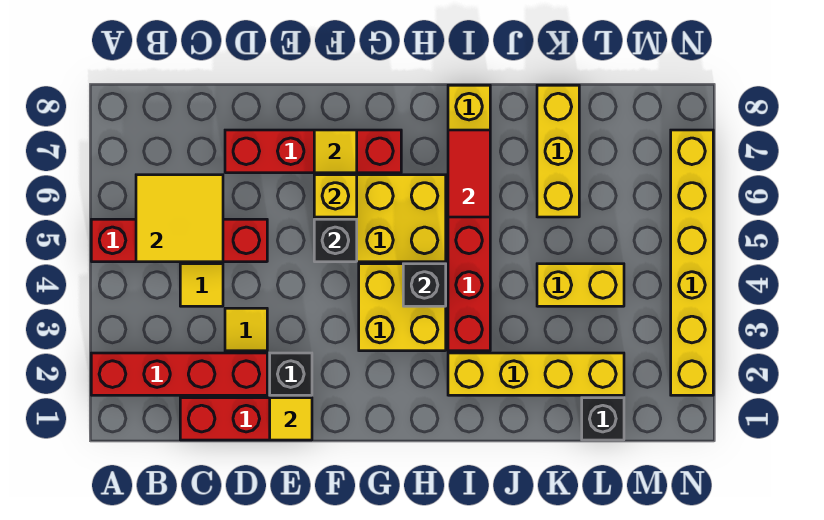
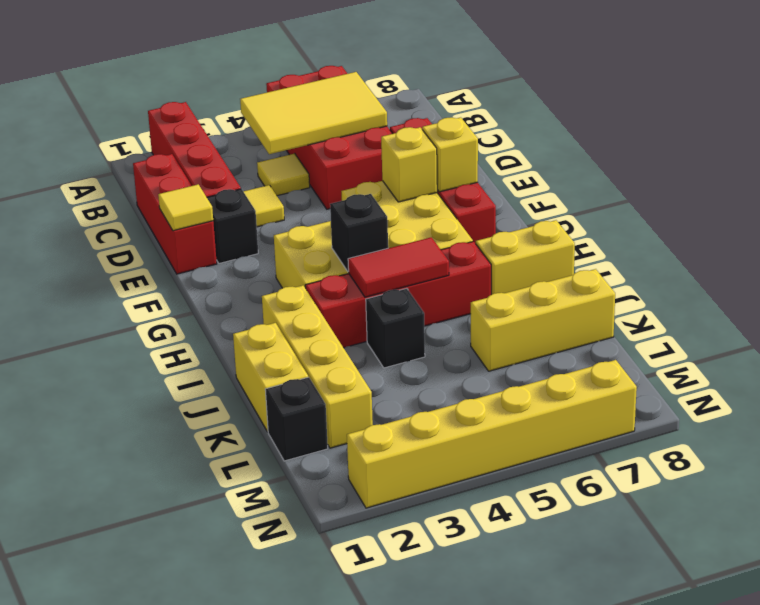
red 1x4 brick [91,219,267,262] -> red 2x4 brick [266,66,393,209]
yellow 2x2 tile [136,175,223,262] -> yellow 2x3 tile [240,72,387,154]
black 1x1 brick [314,219,357,262] -> black 1x1 brick moved to [366,288,425,368]
yellow 1x1 tile [314,130,357,173] -> yellow 1x1 brick [422,117,478,192]
red 1x2 tile [448,130,490,217] -> red 1x2 tile moved to [348,237,449,297]
yellow 1x2 brick [537,264,624,306] -> yellow 1x2 brick moved to [233,323,308,432]

